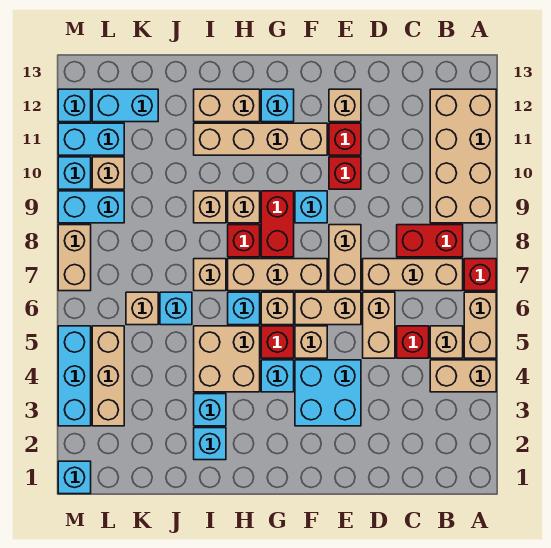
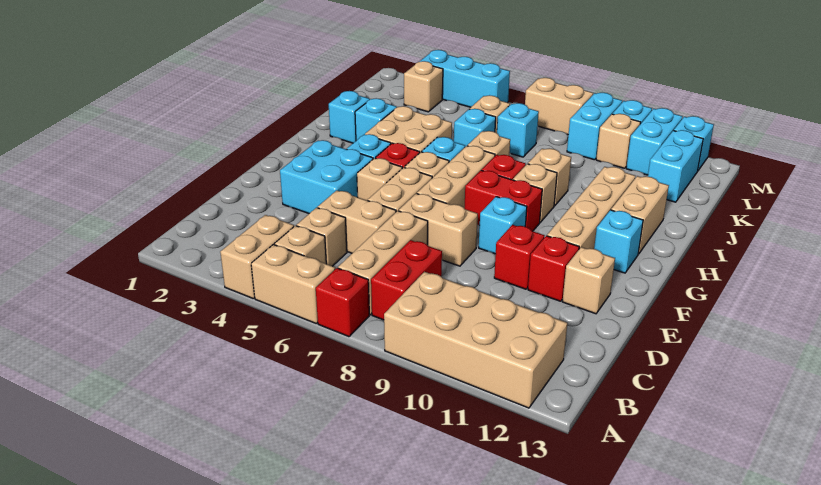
red 1x1 brick [397,326,429,358] -> tan 1x1 brick [296,208,347,266]
tan 1x3 brick [92,326,124,426] -> tan 1x1 brick [404,61,443,112]
cyan 1x1 brick [58,461,91,494] -> cyan 1x1 brick moved to [497,103,539,157]

